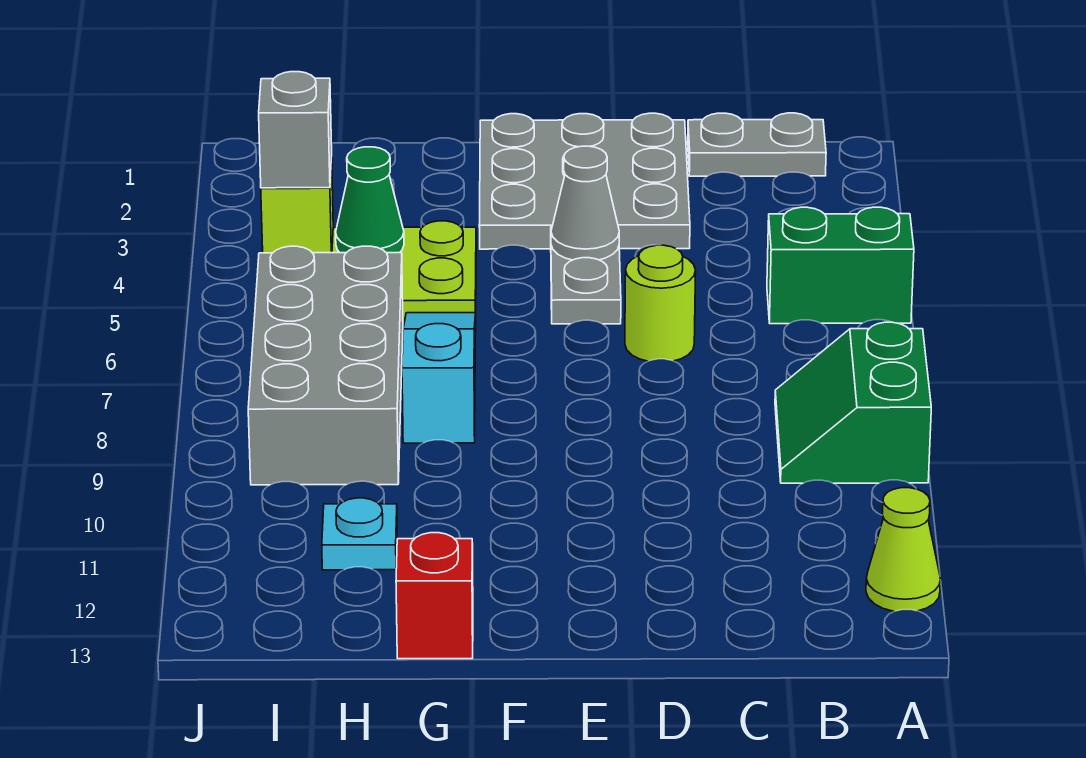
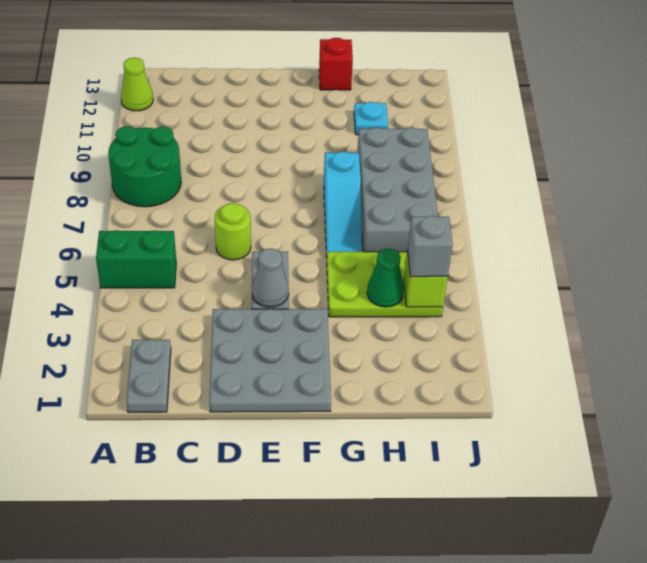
green 2x2 slope [775,322,931,483] -> green 2x2 round brick [108,126,181,207]
grey 1x2 plate [688,113,826,176] -> grey 1x2 plate turned to [127,340,171,412]

